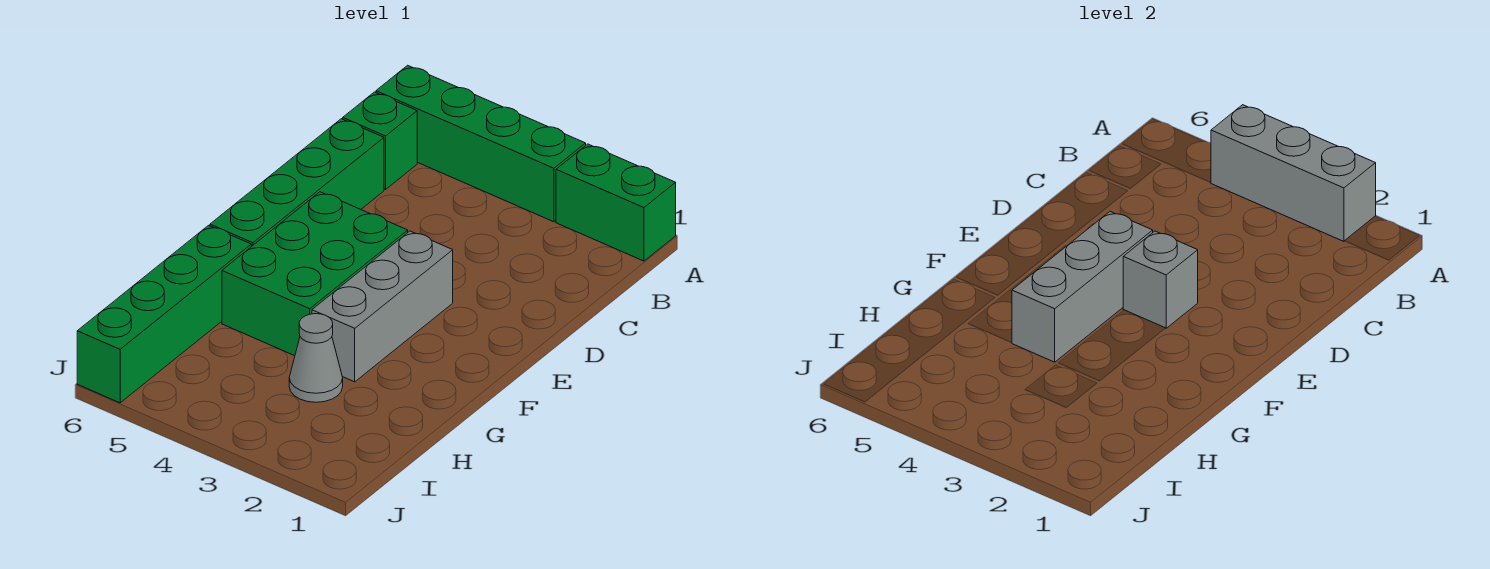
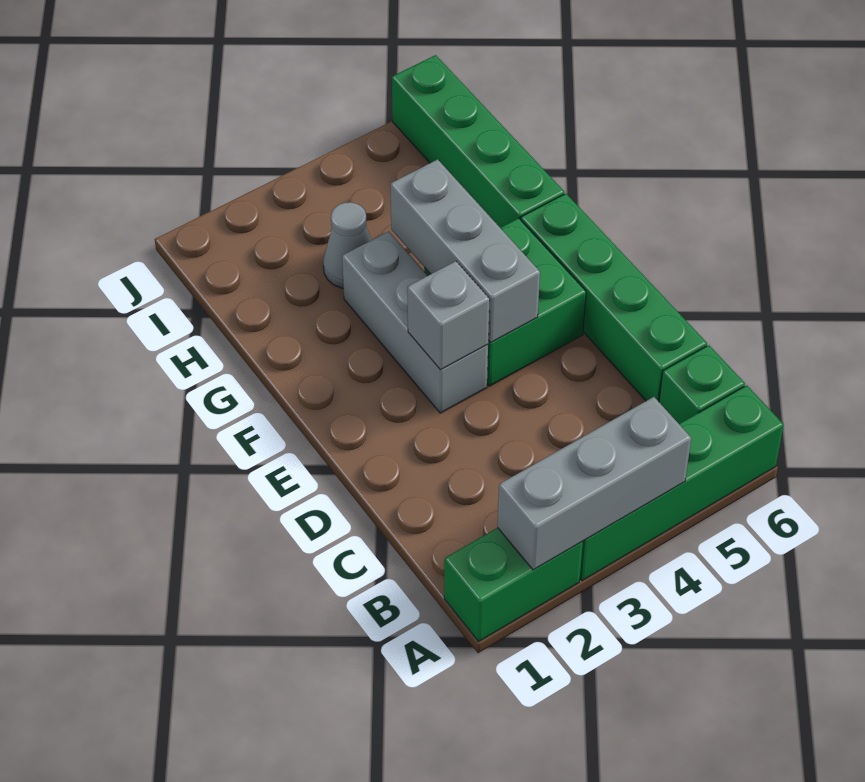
green 2x3 brick [222,192,408,356] -> green 2x2 brick [424,218,586,386]

